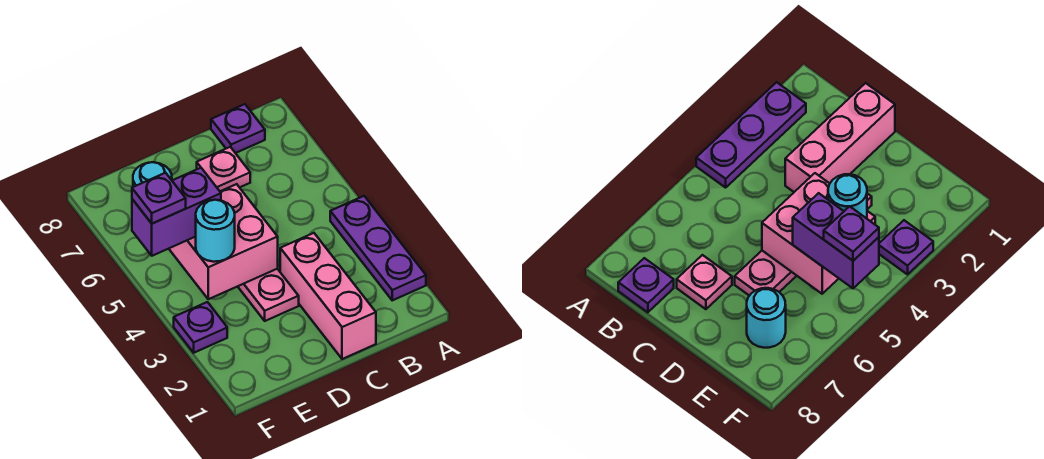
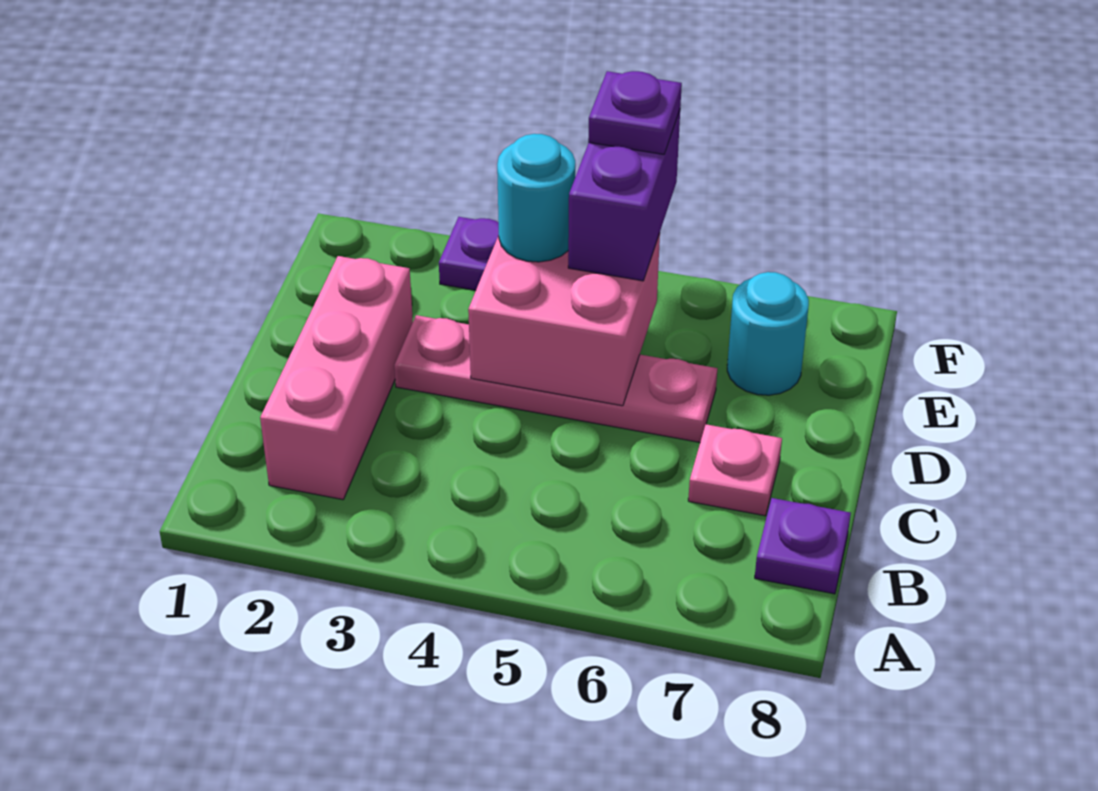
purple 1x3 plate [330,196,426,300] -> none
pink 1x3 brick [280,233,376,359] -> pink 1x3 brick turned to [260,256,413,500]

